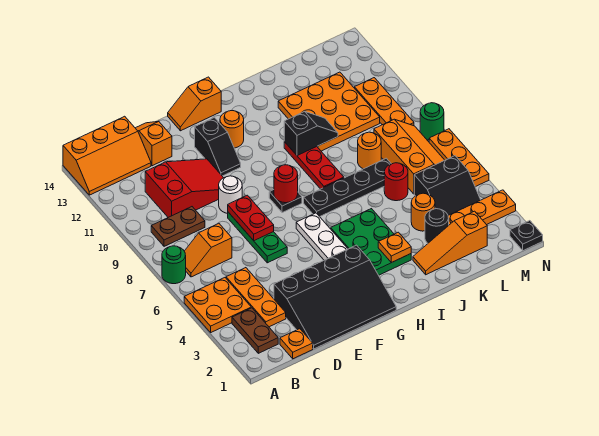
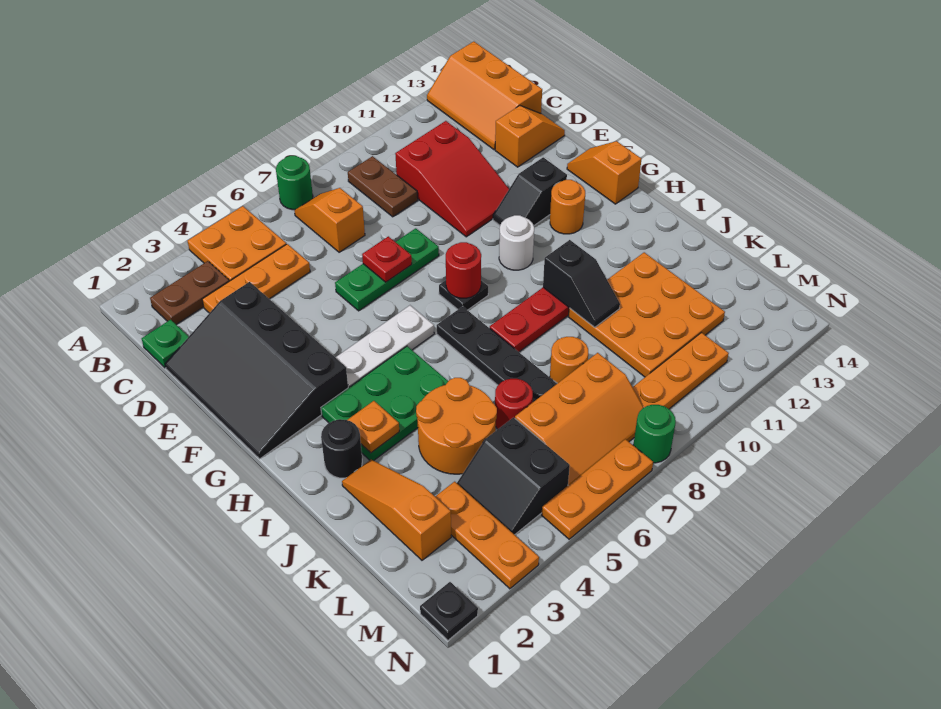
orange 1x1 plate [280,329,313,359] -> green 1x1 plate [142,320,189,368]
red 1x2 plate [228,195,274,241] -> red 1x1 plate [362,236,412,282]
white 1x1 round brick [219,176,242,213] -> white 1x1 round brick moved to [499,215,534,270]
black 1x1 round brick [425,209,449,243] -> black 1x1 round brick moved to [321,419,362,478]
orange 1x1 round brick [411,193,435,231] -> orange 2x2 round brick [416,378,497,474]

